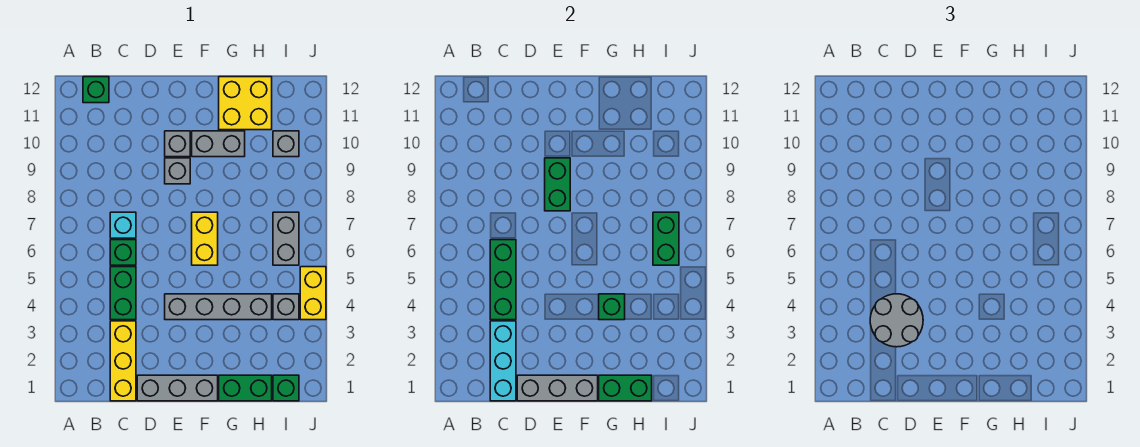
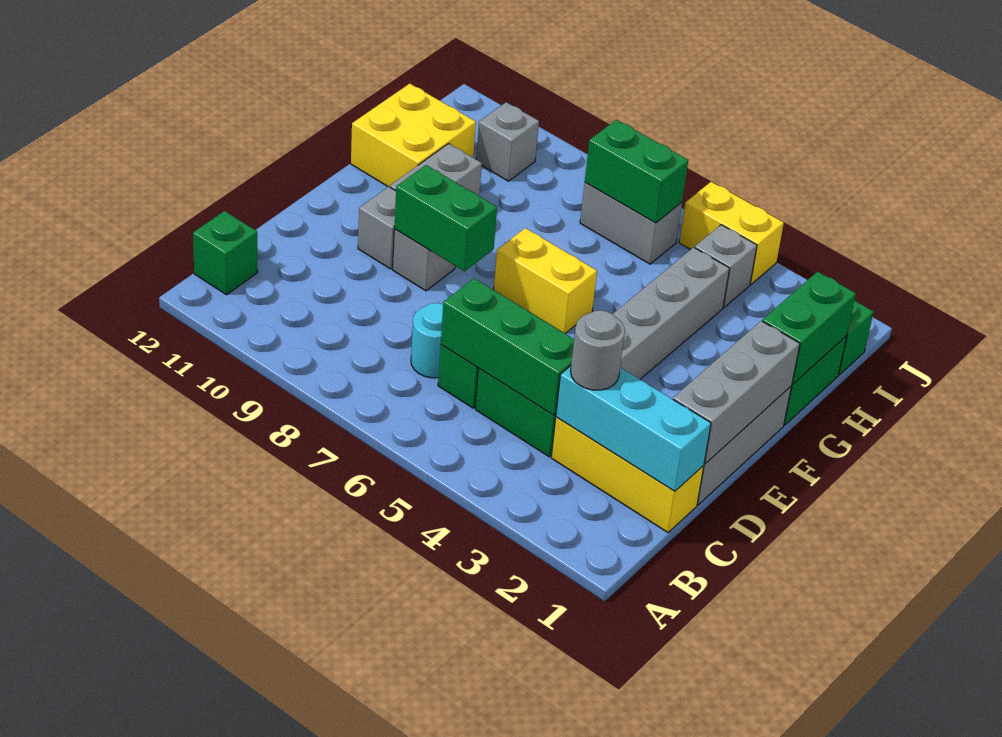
grey 2x2 round brick [870,294,923,347] -> grey 1x1 round brick [571,310,625,390]
cyan 1x1 brick [110,212,136,238] -> cyan 1x1 round brick [411,303,443,378]
green 1x1 brick [599,294,625,320] -> none

